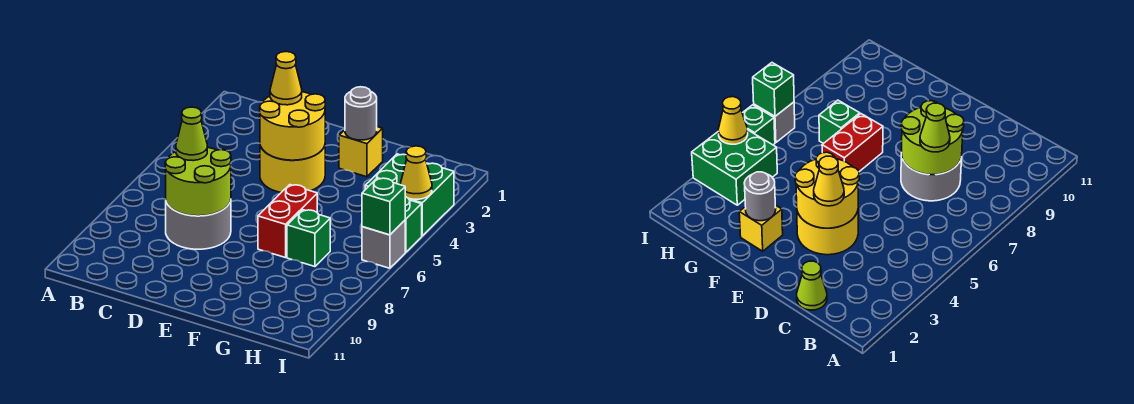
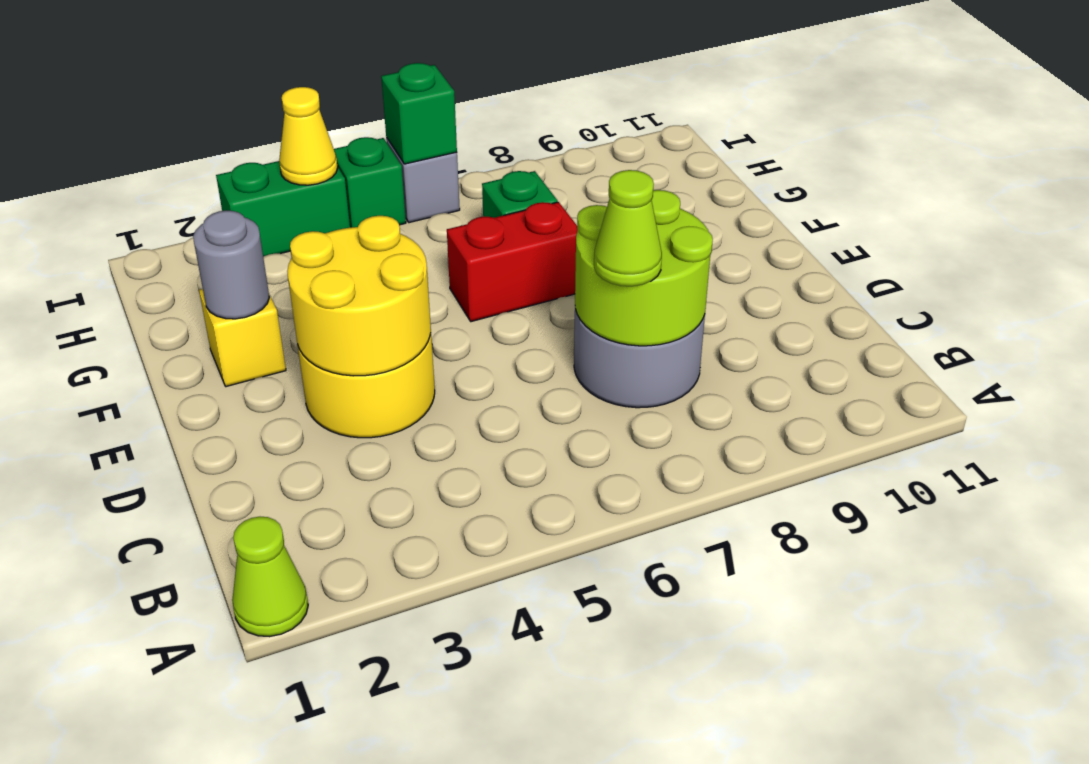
lime 1x1 cone [797,261,827,310] -> lime 1x1 cone moved to [232,517,308,637]
yellow 1x1 cone [270,52,302,105] -> none
green 2x2 brick [365,154,454,236] -> green 1x2 brick [216,161,350,257]

